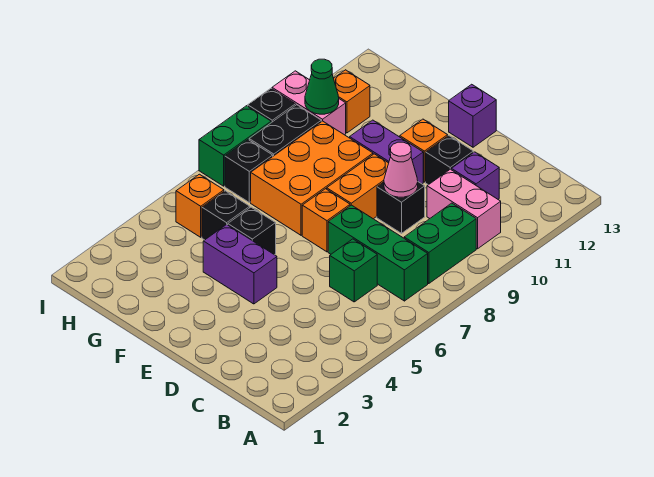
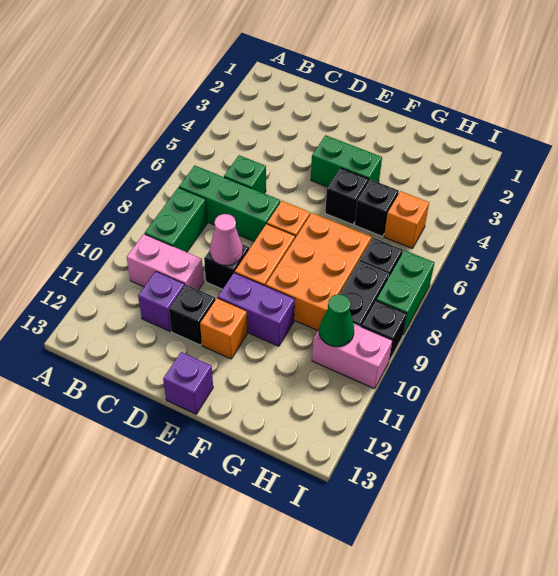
purple 1x2 brick [203,225,277,304] -> green 1x2 brick [311,135,382,187]
orange 1x1 brick [334,70,370,133] -> none

